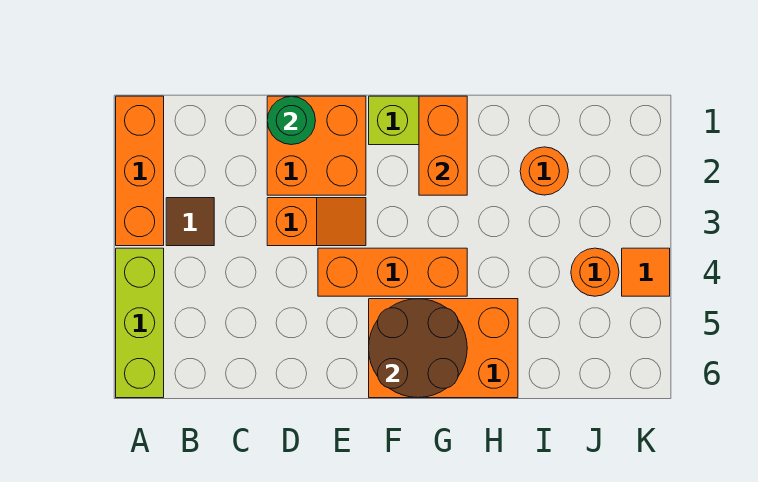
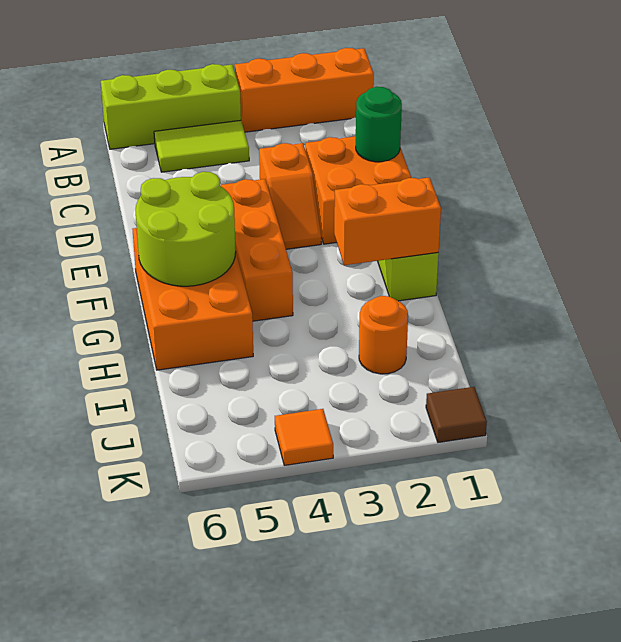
brown 1x1 tile [166,198,214,246] -> brown 1x1 tile moved to [426,387,487,442]
none -> lime 1x2 tile [154,120,249,172]
brown 2x2 round brick [369,299,467,398] -> lime 2x2 round brick [135,172,236,286]
orange 1x1 round brick [571,248,619,296] -> none

